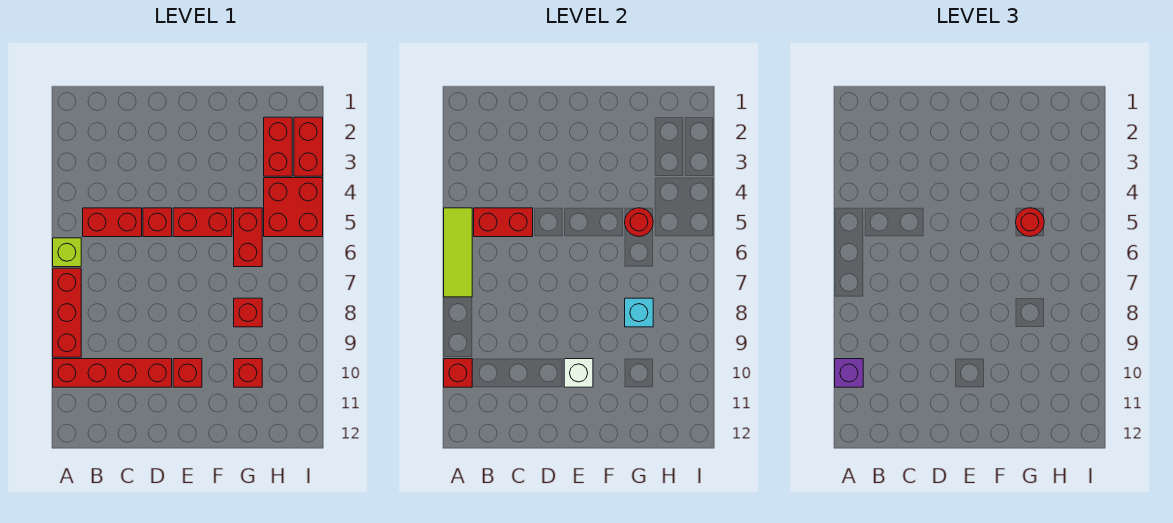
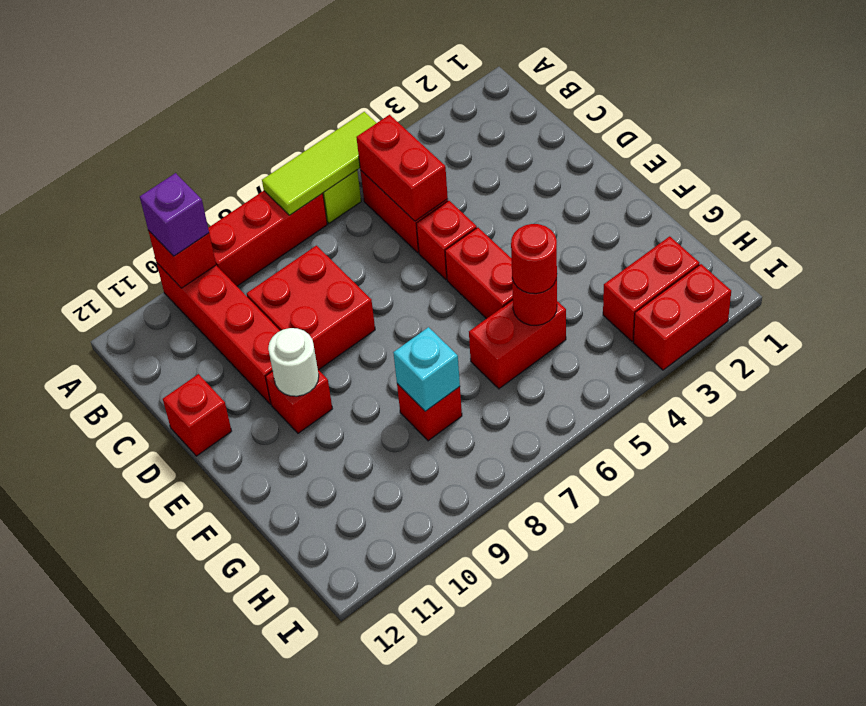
white 1x1 brick [564,359,593,387] -> white 1x1 round brick [268,328,319,396]
red 1x1 brick [234,359,262,387] -> red 1x1 brick moved to [163,374,232,456]
red 2x2 brick [264,178,323,237] -> red 2x2 brick moved to [247,246,375,370]

